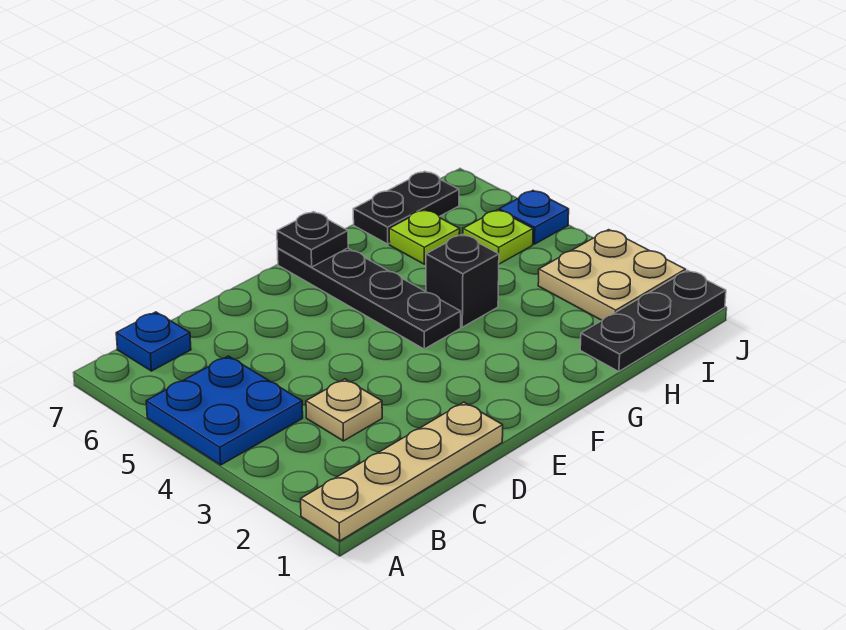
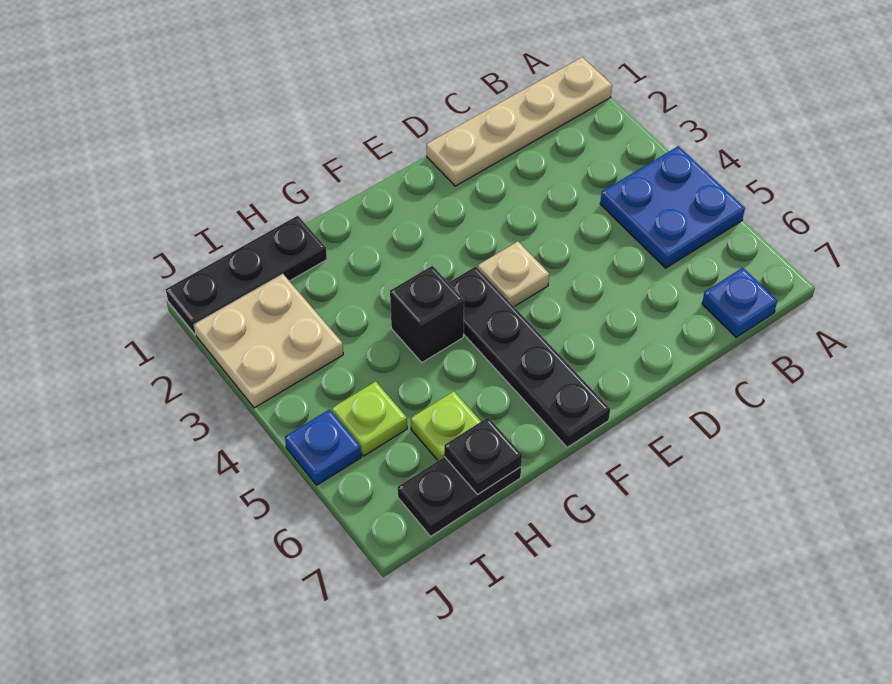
tan 1x1 plate [306,379,382,441] -> tan 1x1 plate moved to [478,241,549,306]
black 1x1 plate [277,212,348,267] -> black 1x1 plate moved to [444,417,522,495]

